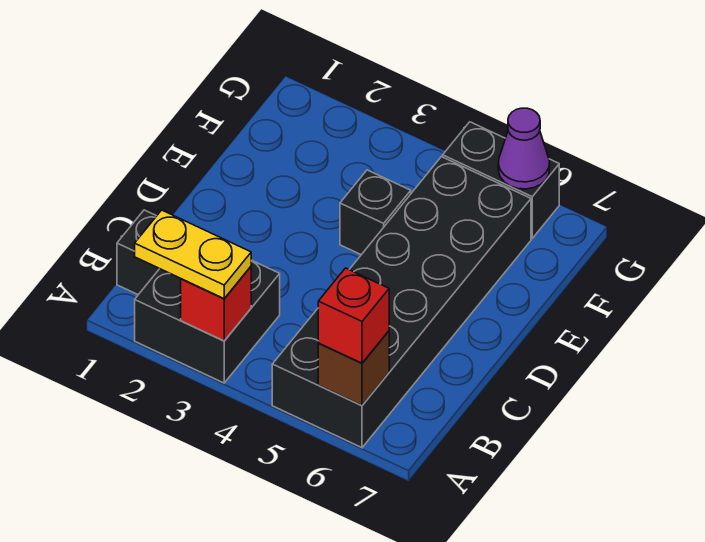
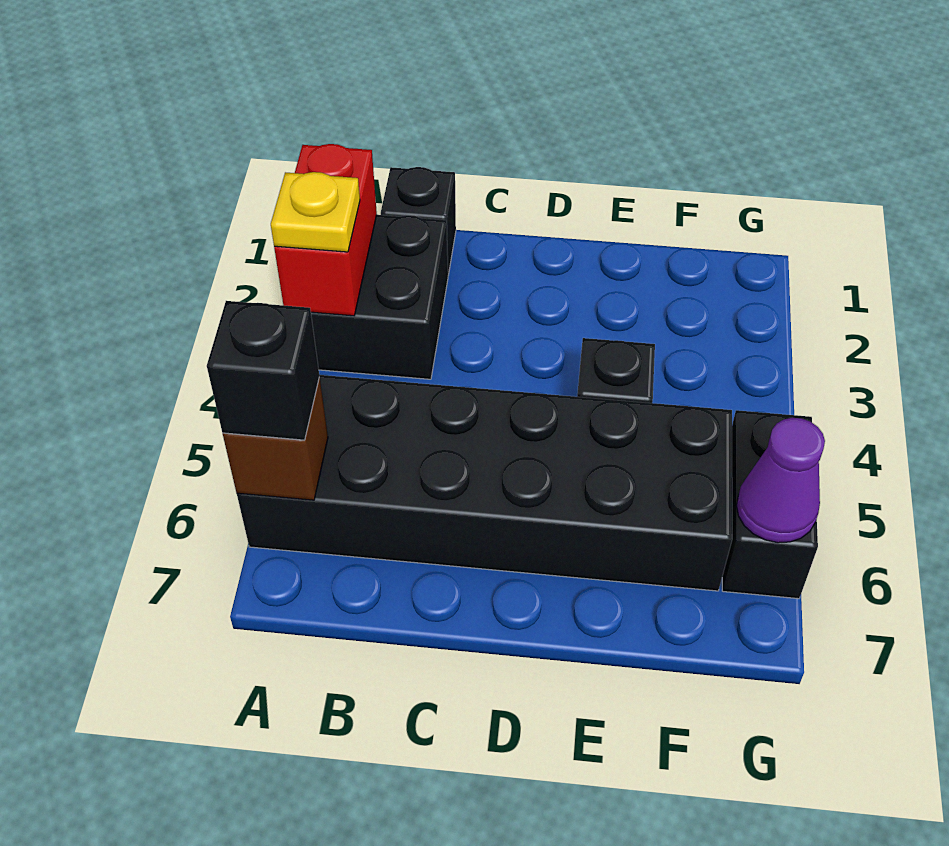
yellow 1x2 plate [135,210,251,299] -> yellow 1x1 plate [271,172,360,252]
red 1x1 brick [181,267,251,341] -> red 1x2 brick [274,144,377,316]
red 1x1 brick [318,268,389,363] -> black 1x1 brick [207,301,319,440]

